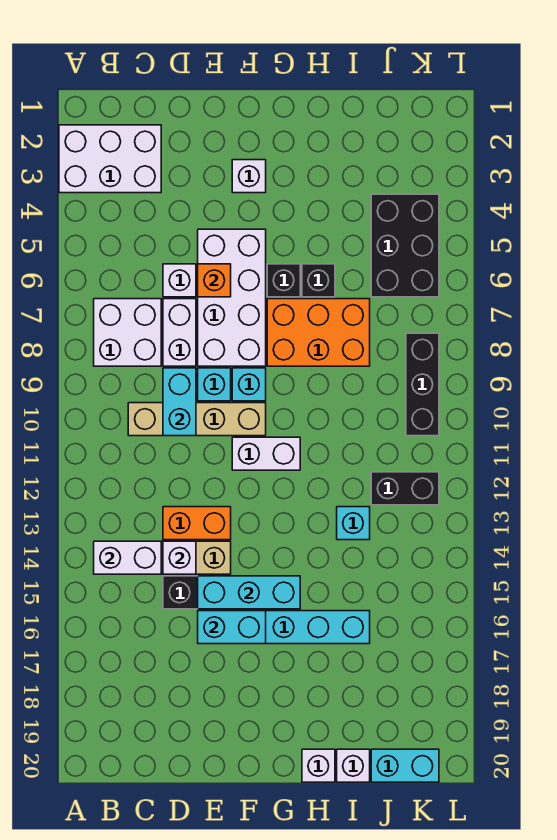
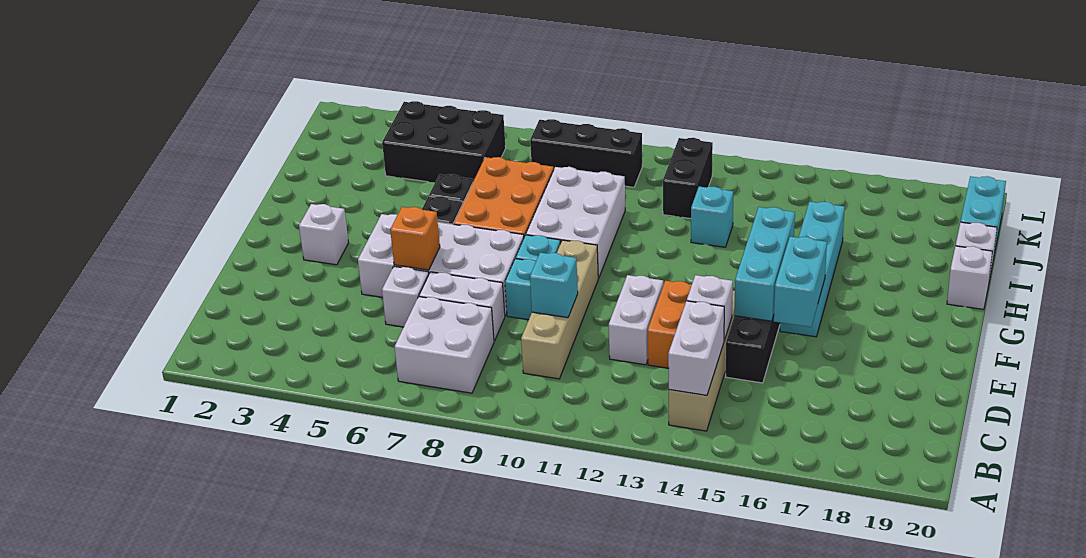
white 2x3 brick [59,125,161,193] -> white 2x3 brick moved to [526,167,625,278]
cyan 1x2 brick [163,368,196,436] -> cyan 1x1 brick [530,253,578,318]
white 1x2 brick [232,437,300,470] -> white 1x2 brick moved to [609,275,663,365]

